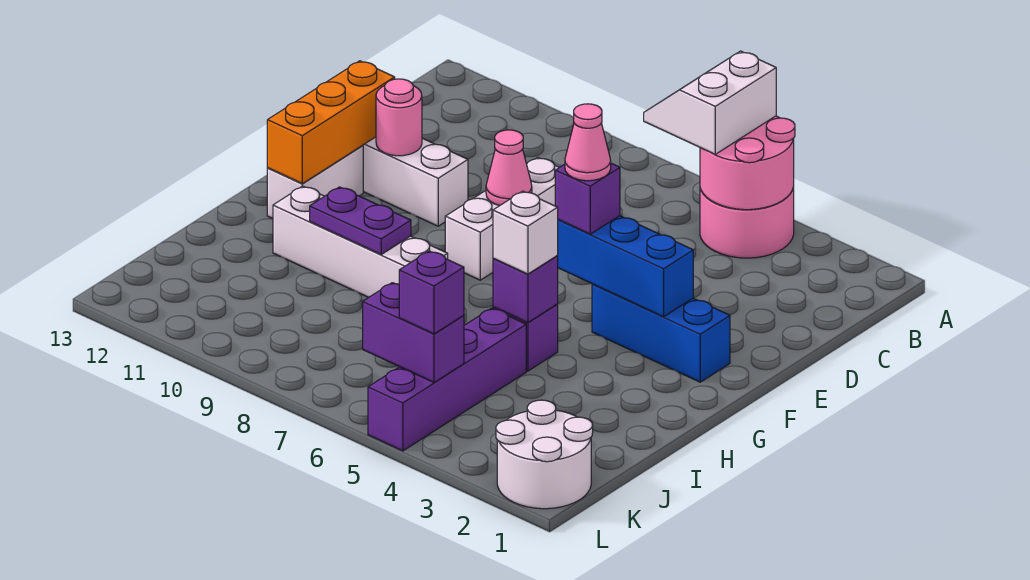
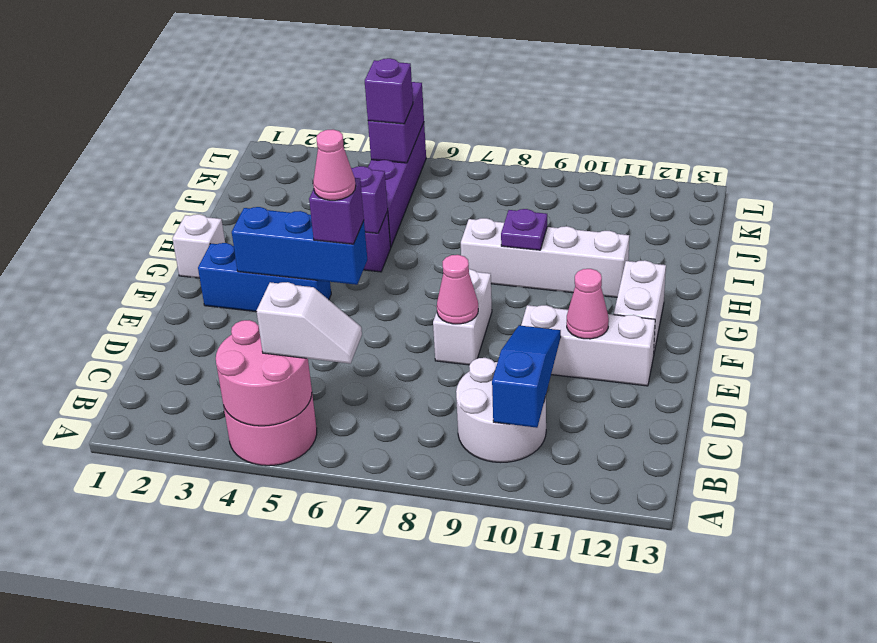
white 2x2 slope [644,51,776,154] -> white 1x2 slope [257,282,362,364]
none -> blue 1x3 slope [492,325,561,428]
white 1x3 brick [445,157,559,280] -> white 1x2 brick [433,269,492,365]
pink 1x1 round brick [376,79,422,156] -> pink 1x1 cone [567,269,609,339]
orange 1x3 brick [267,61,395,184] -> none
white 1x1 brick [493,191,558,274] -> white 1x1 brick moved to [172,214,225,278]
purple 1x2 plate [310,187,411,254] -> purple 1x1 plate [501,209,547,250]
white 2x2 round brick [496,400,593,509] -> white 2x2 round brick moved to [456,358,546,462]
purple 1x2 brick [363,283,464,382] -> purple 1x2 brick turned to [368,82,424,163]

